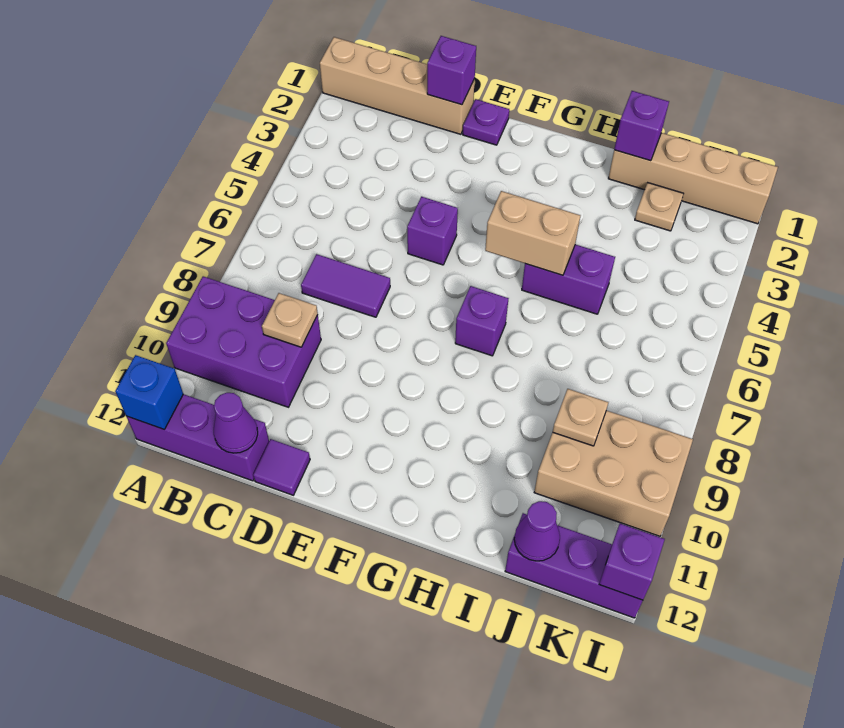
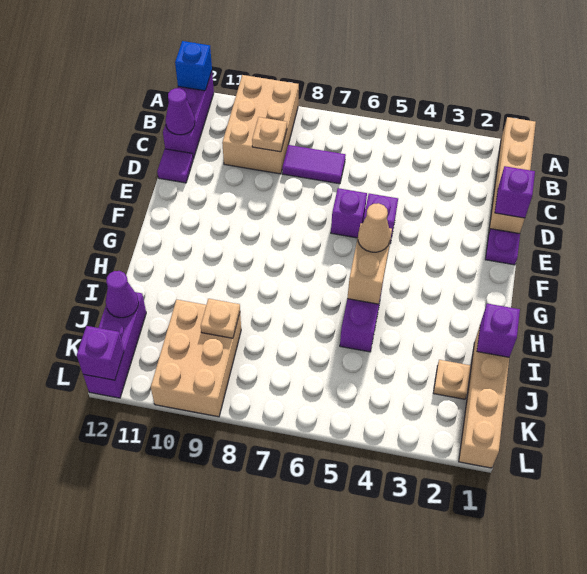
purple 2x3 brick [166,276,321,407] -> tan 2x3 brick [222,75,299,174]
purple 1x2 tile [301,254,390,317] -> purple 1x2 tile turned to [282,145,346,184]
none -> tan 1x1 cone [358,203,390,252]
purple 1x1 brick [455,286,509,356] -> purple 1x1 brick moved to [331,188,367,238]

